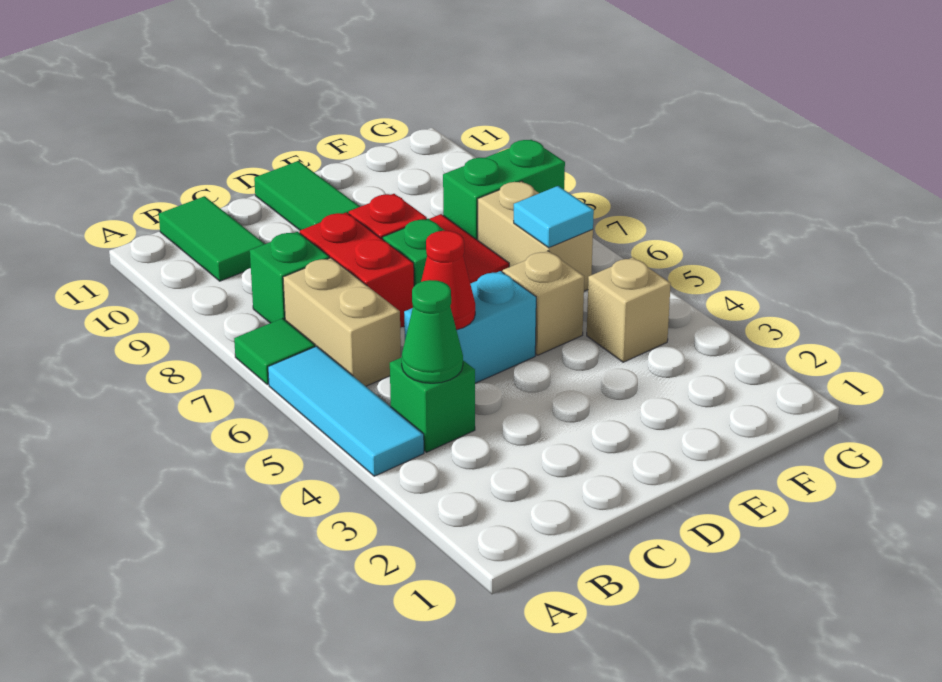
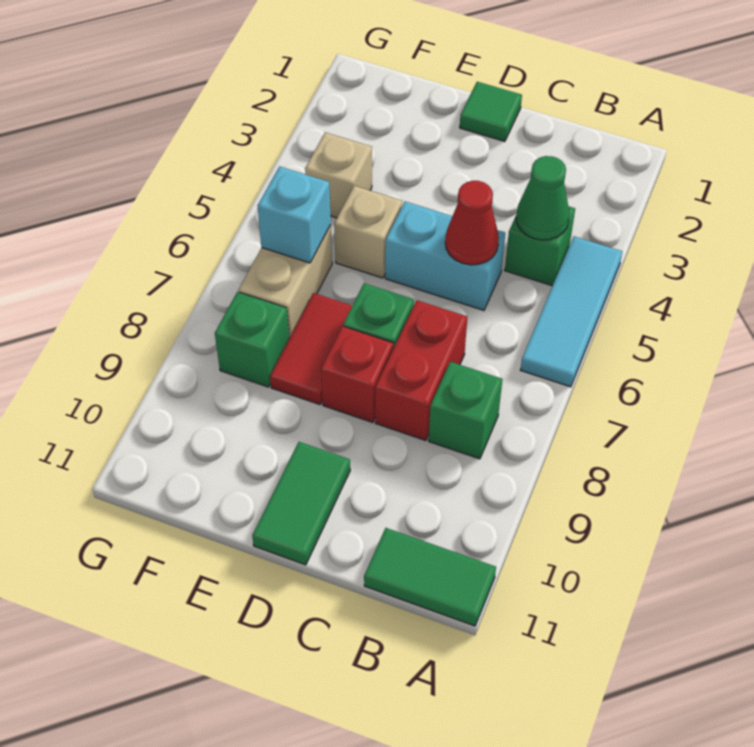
green 1x1 tile [234,318,315,385] -> green 1x1 tile moved to [460,82,522,142]
tan 1x2 brick [283,258,401,386] -> none
green 1x2 tile [159,196,264,281] -> green 1x2 tile turned to [364,528,496,626]
cyan 1x1 tile [514,186,594,248] -> cyan 1x1 brick [258,167,331,263]
green 1x2 brick [443,140,565,240] -> green 1x1 brick [215,292,289,387]

